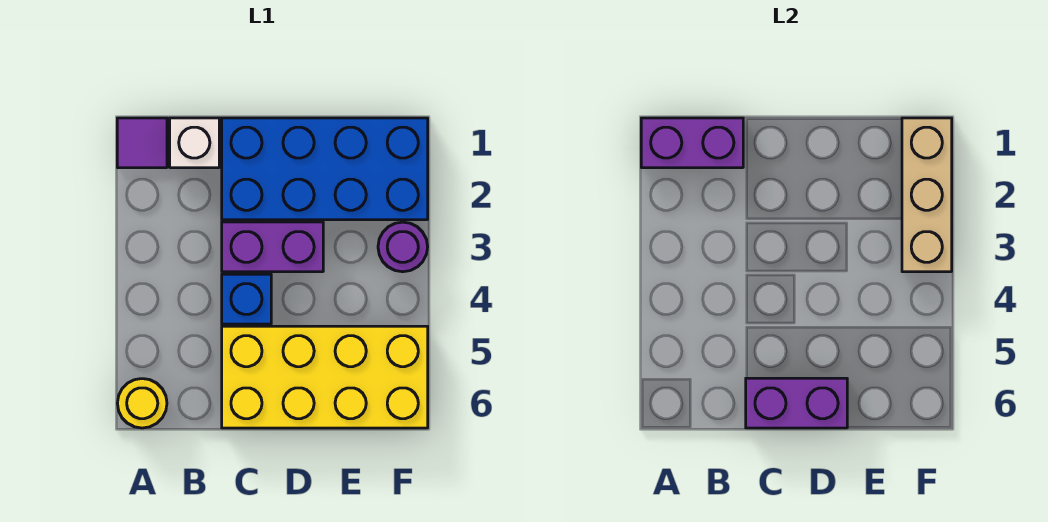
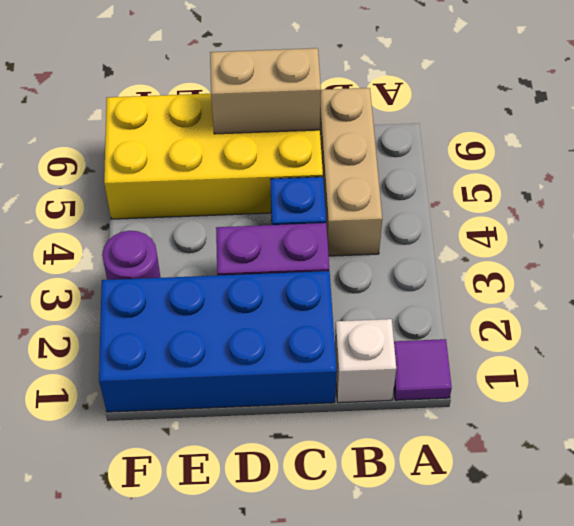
purple 1x2 brick [641,118,743,168] -> none
yellow 1x1 round brick [117,379,167,428] -> none
purple 1x2 brick [746,378,847,428] -> tan 1x2 brick [210,48,321,134]
tan 1x3 brick [902,118,952,272] -> tan 1x3 brick moved to [320,88,382,256]

